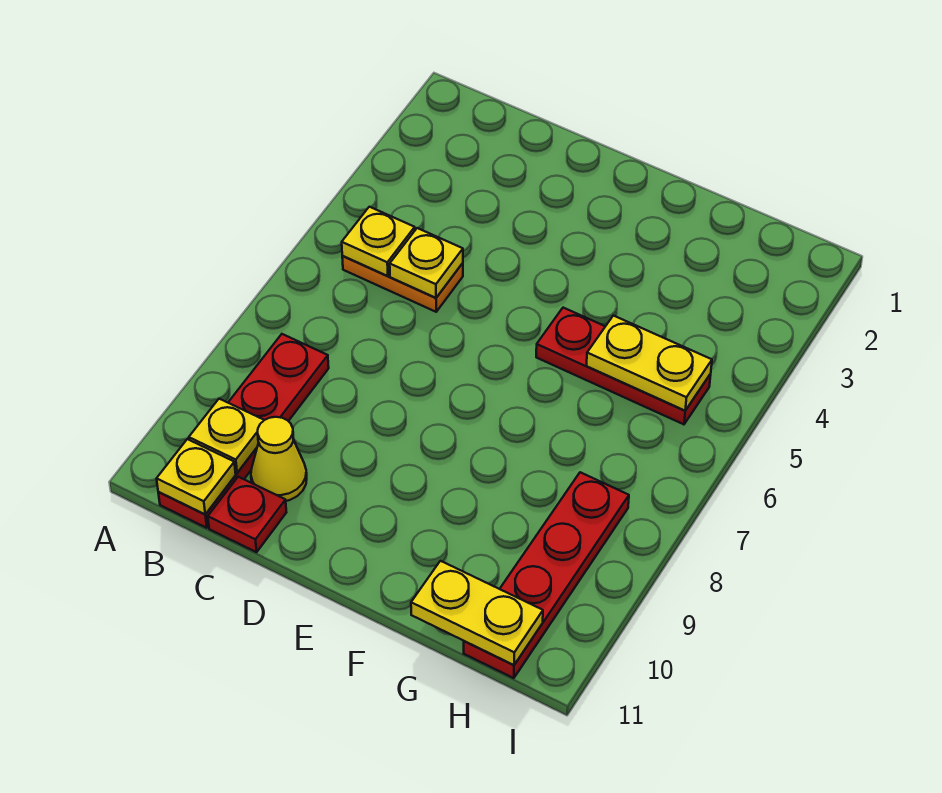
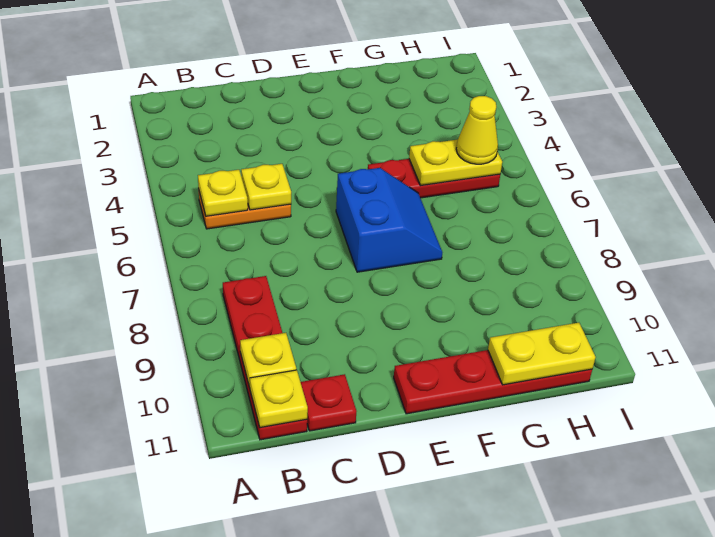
yellow 1x1 cone [251,417,307,501] -> yellow 1x1 cone moved to [456,96,498,164]
none -> blue 2x2 slope [336,168,442,272]
red 1x4 plate [464,472,629,678] -> red 1x4 plate turned to [394,350,592,414]

